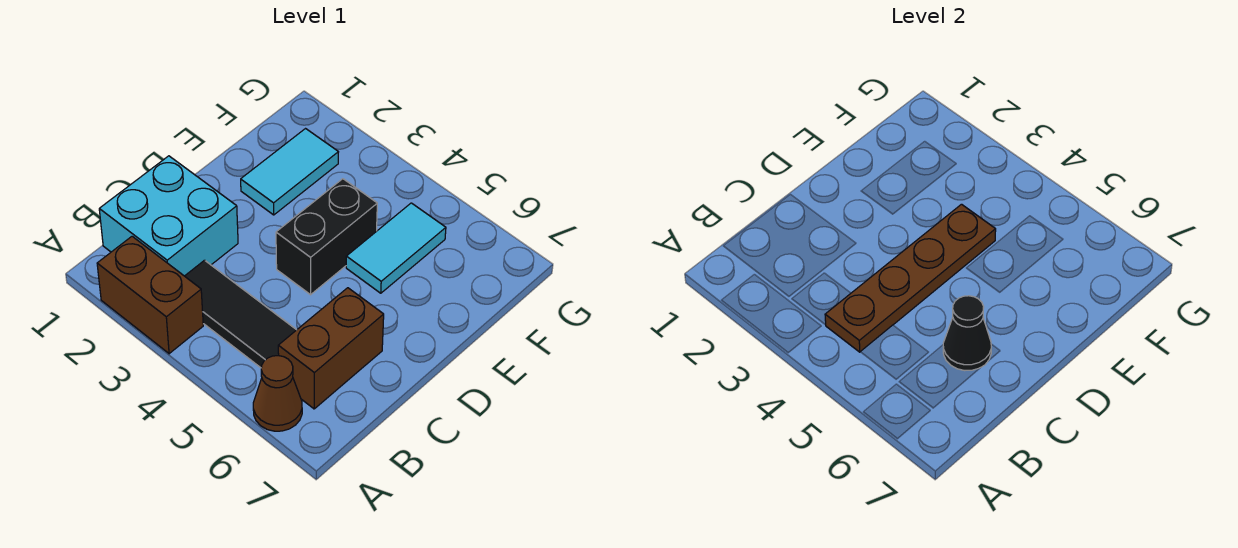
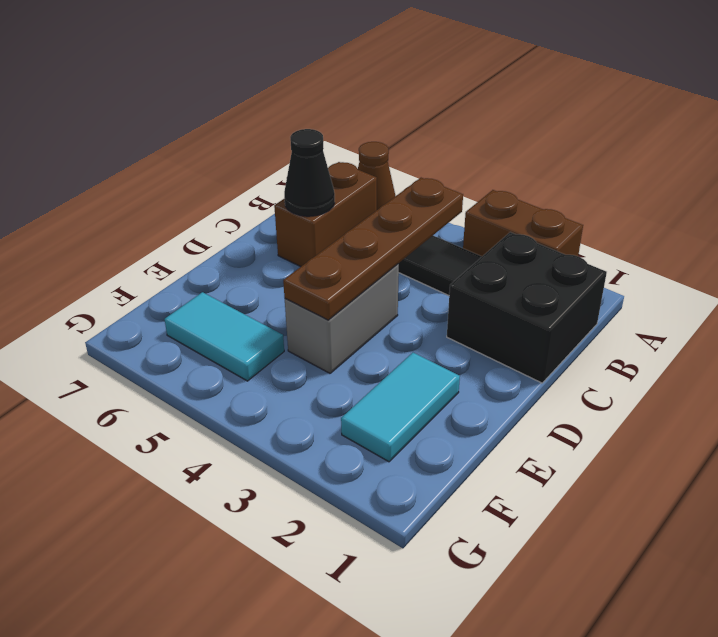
cyan 2x2 brick [99,156,238,276] -> black 2x2 brick [447,232,607,383]
black 1x2 brick [276,179,377,295] -> grey 1x2 brick [285,264,399,373]
cyan 1x2 tile [346,203,446,293] -> cyan 1x2 tile turned to [164,292,284,381]

